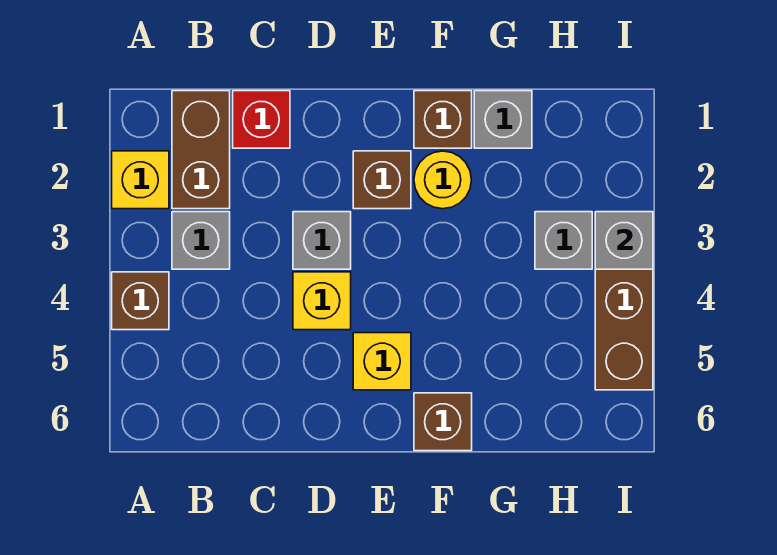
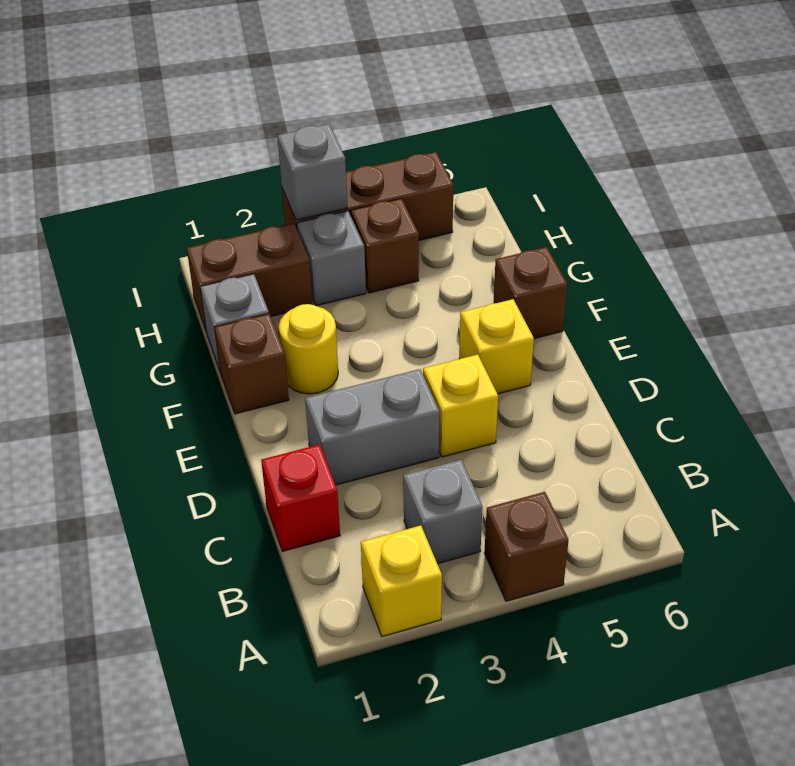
brown 1x2 brick [172,91,230,209] -> brown 1x2 brick moved to [187,223,312,332]
grey 1x1 brick [293,212,351,269] -> grey 1x2 brick [305,369,439,485]
brown 1x1 brick [353,151,411,209] -> brown 1x1 brick moved to [351,199,419,293]

